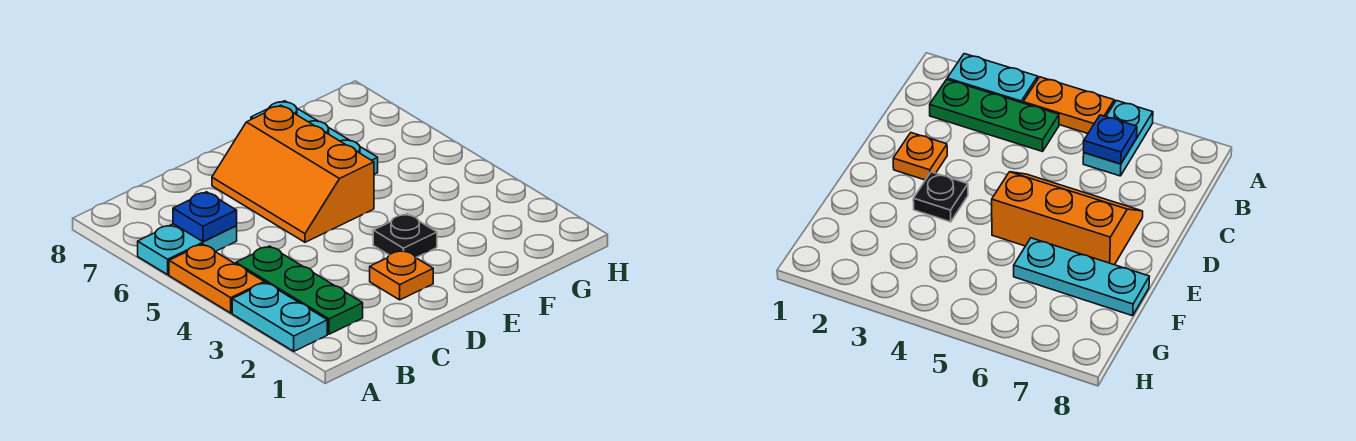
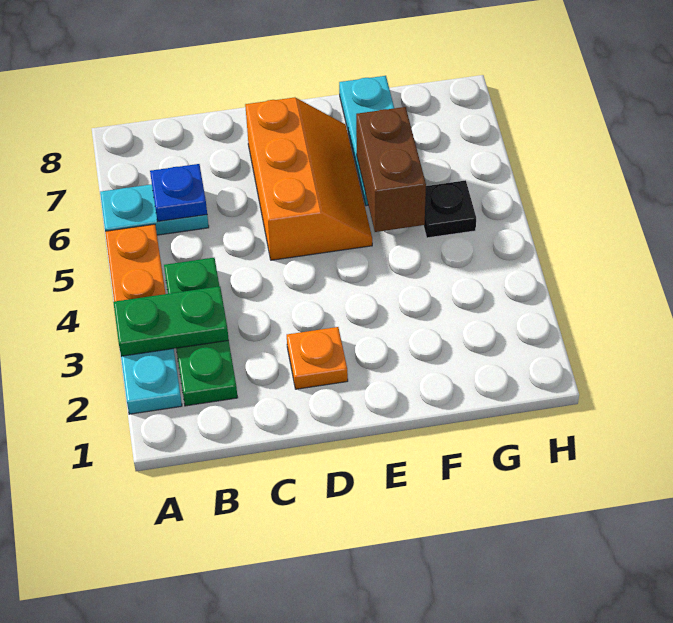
none -> green 1x2 plate [113,286,229,356]
orange 2x3 slope [212,105,374,242] -> orange 2x3 slope turned to [245,97,372,260]
black 1x1 plate [373,214,437,258] -> black 1x1 plate moved to [423,180,476,238]
none -> brown 1x2 brick [356,107,426,232]

